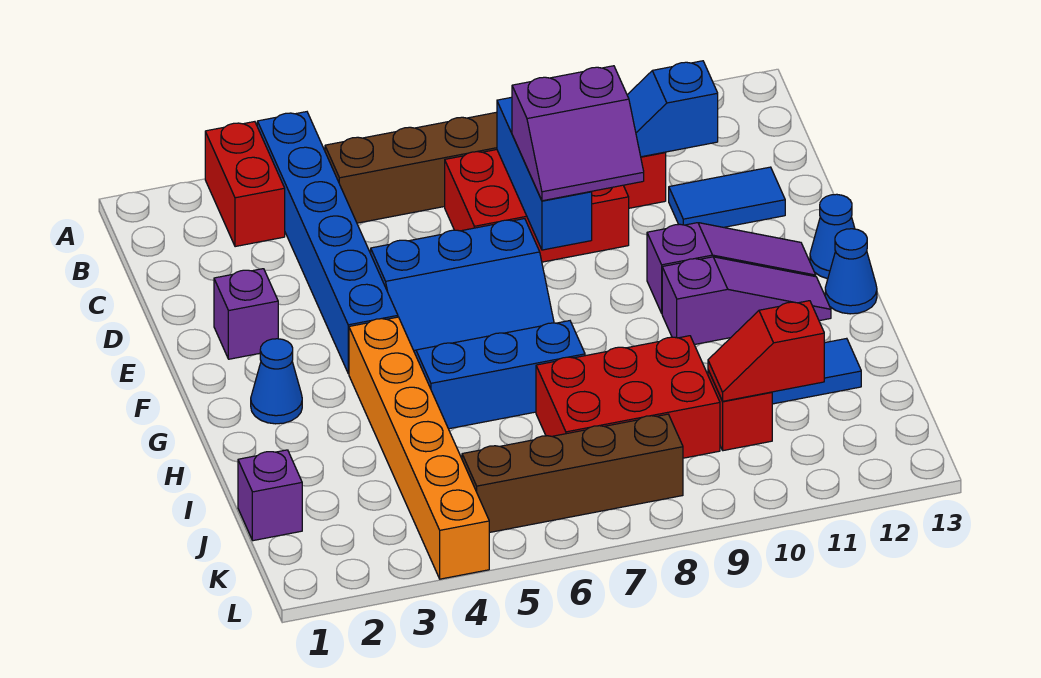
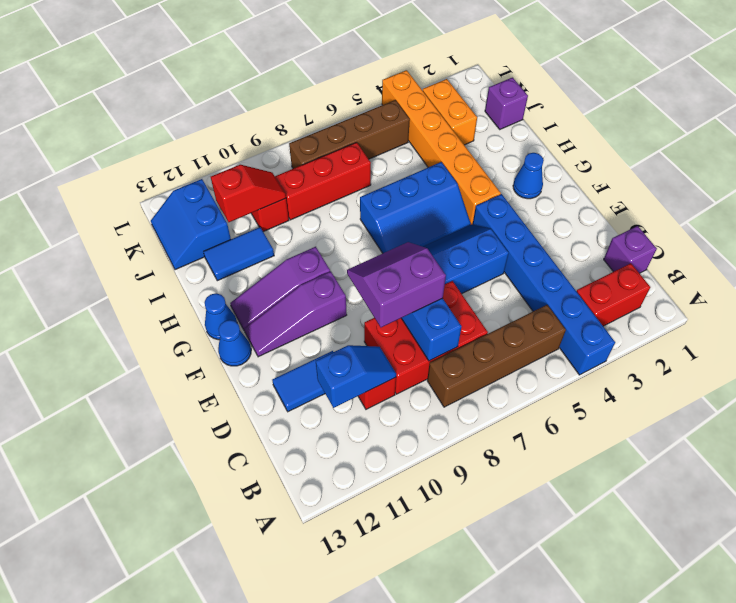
red 1x2 brick [205,122,285,247] -> red 1x2 brick turned to [576,263,650,326]
purple 1x1 brick [214,269,278,359] -> purple 1x1 brick moved to [604,226,657,273]
red 2x3 brick [536,336,720,458] -> red 1x3 brick [275,142,371,220]
none -> orange 1x2 brick [423,79,477,145]
none -> blue 2x2 slope [151,179,231,270]

